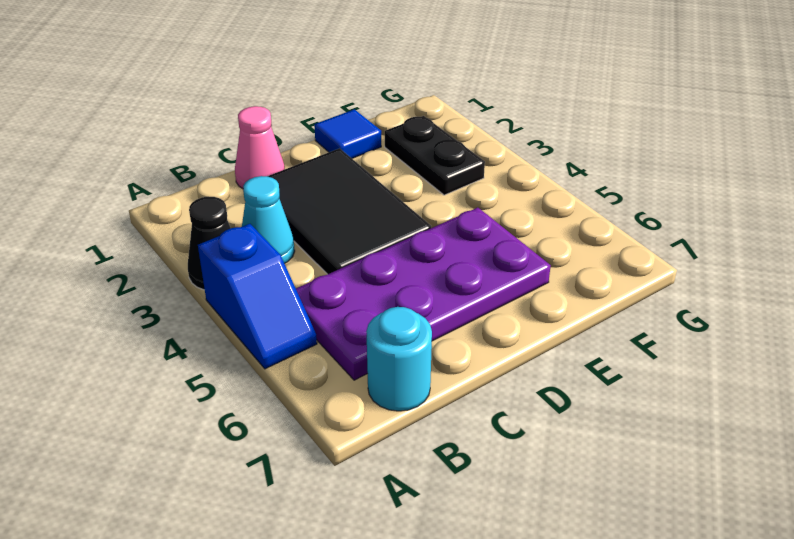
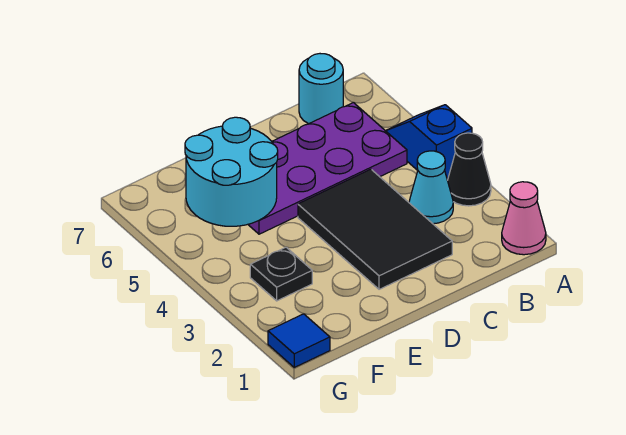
pink 1x1 cone [235,106,285,189] -> pink 1x1 cone moved to [502,182,546,255]
blue 1x1 tile [314,109,381,158] -> blue 1x1 tile moved to [268,314,330,367]
none -> cyan 2x2 round brick [185,117,278,226]
black 1x2 plate [385,116,485,195] -> black 1x1 plate [250,247,312,301]

